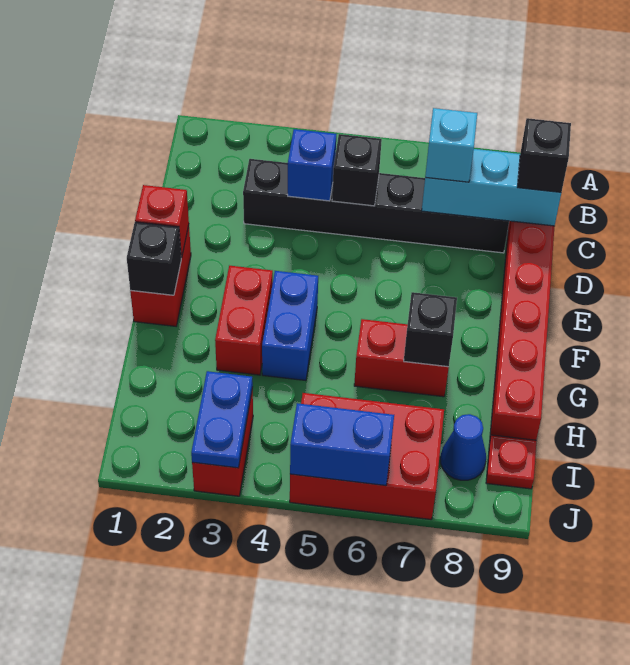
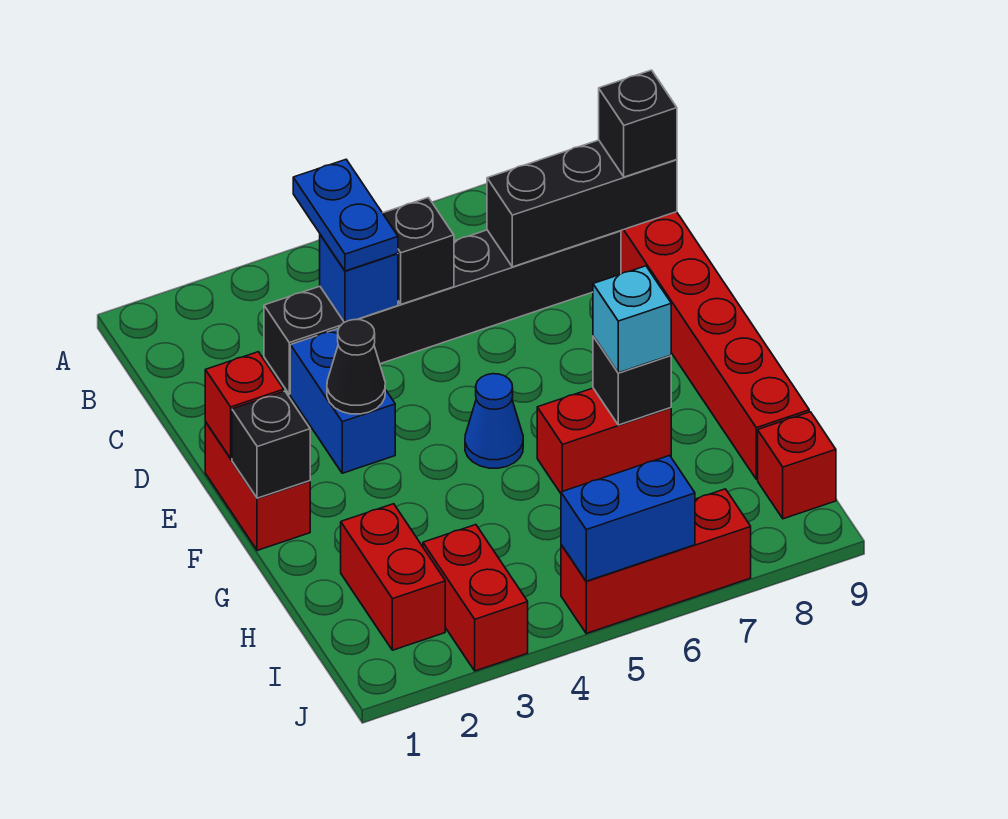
cyan 1x3 brick [422,149,561,226] -> black 1x3 brick [487,140,677,267]
cyan 1x1 brick [425,108,477,182] -> cyan 1x1 brick moved to [593,266,671,373]
none -> black 1x1 cone [327,320,385,414]
red 1x2 brick [215,266,273,375] -> red 1x2 brick moved to [341,504,445,650]
blue 1x2 brick [262,271,318,381] -> blue 1x2 brick moved to [290,329,395,473]
blue 1x2 plate [191,371,253,468] -> blue 1x2 plate moved to [293,160,398,271]
red 2x3 brick [290,393,444,519] -> red 1x3 brick [561,489,751,633]
blue 1x1 cone [440,414,486,480] -> blue 1x1 cone moved to [465,374,523,468]
red 1x1 plate [486,435,536,489] -> red 1x1 brick [758,412,836,519]

